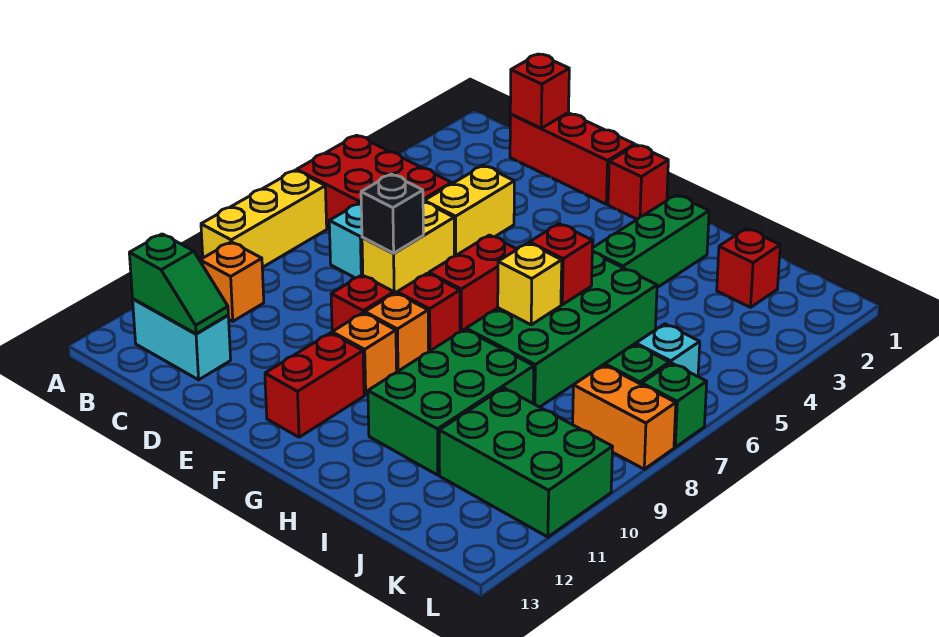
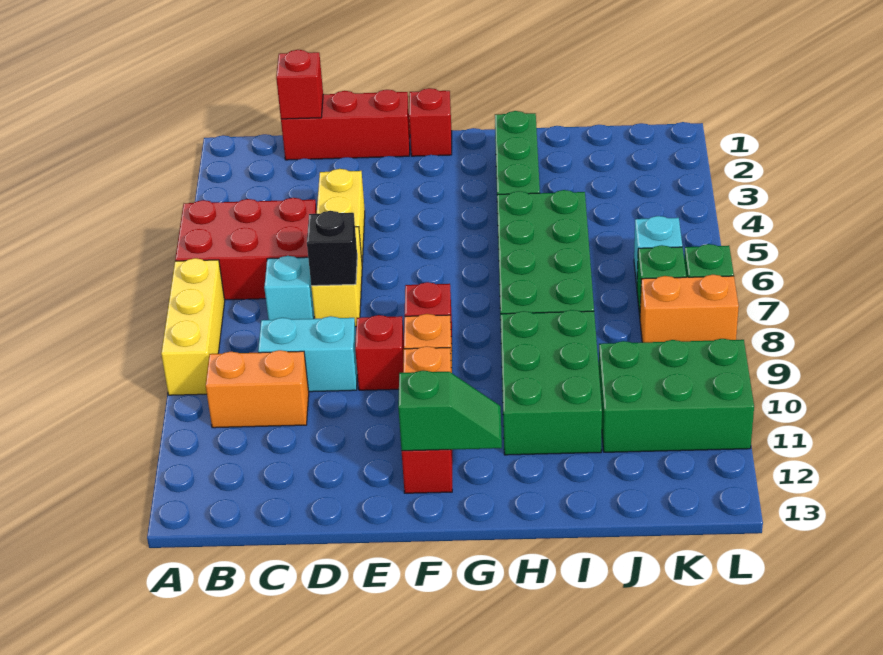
orange 1x1 brick [200,242,264,321] -> orange 1x2 brick [206,350,309,428]
cyan 1x2 brick [133,299,231,380] -> cyan 1x2 brick moved to [258,316,357,392]
green 1x2 slope [129,234,228,334] -> green 1x2 slope moved to [398,370,502,451]
red 1x2 brick [429,235,517,332] -> none
red 1x1 brick [529,224,593,305] -> none
yellow 1x1 brick [498,243,562,325] -> none
red 1x1 brick [717,229,780,307] -> none

